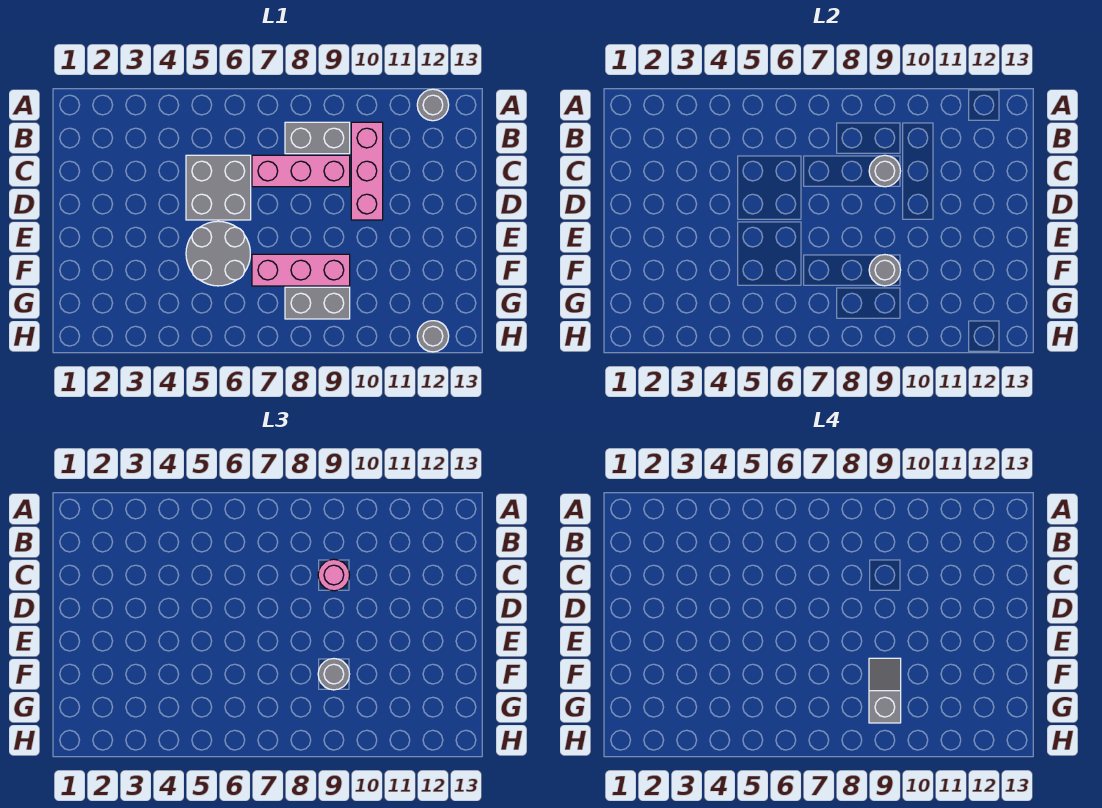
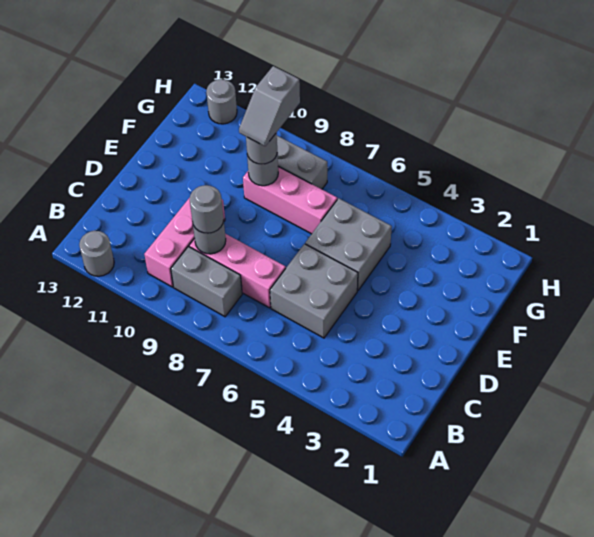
pink 1x1 round brick [318,559,350,591] -> grey 1x1 round brick [190,185,224,233]
grey 2x2 round brick [186,221,250,286] -> grey 2x2 brick [305,198,392,290]

